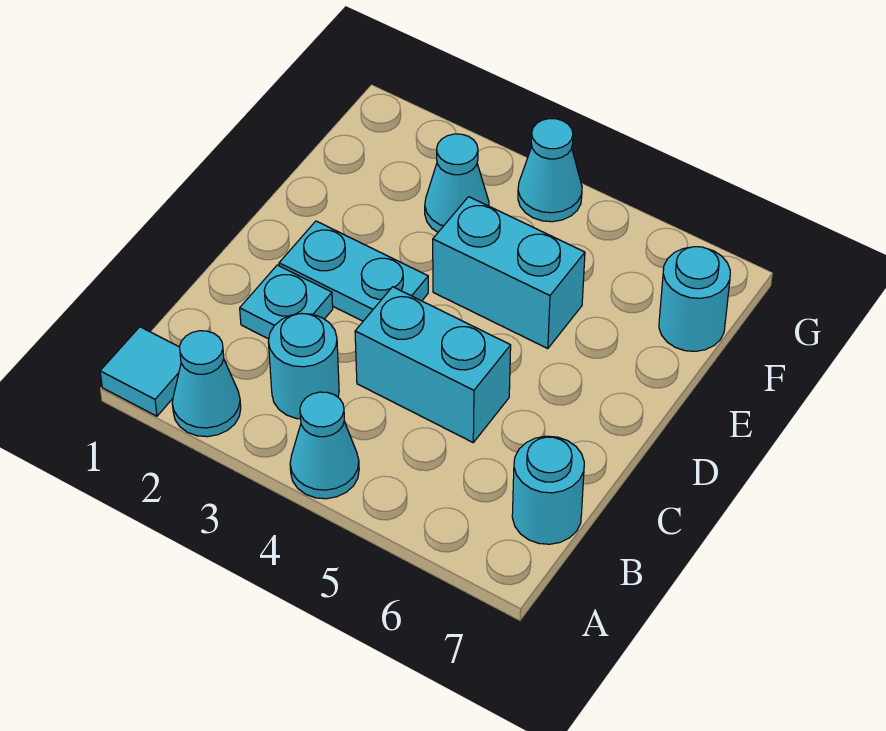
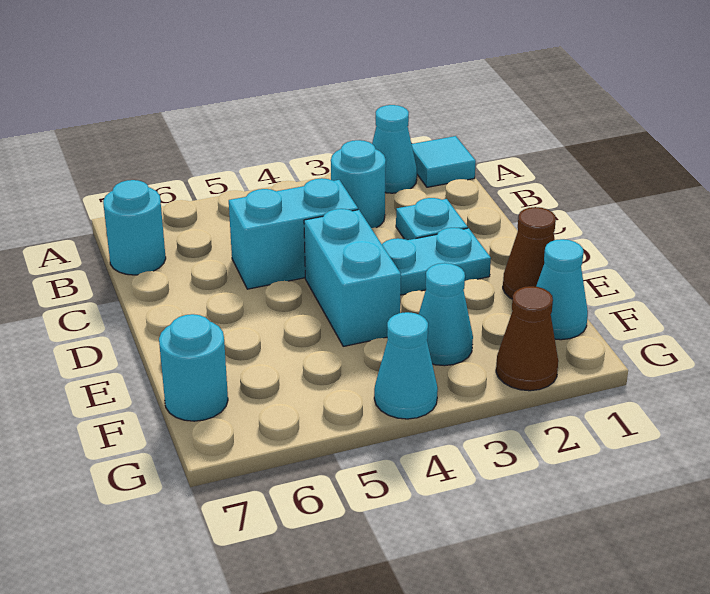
cyan 1x1 cone [290,392,359,499] -> cyan 1x1 cone moved to [536,239,588,340]
none -> brown 1x1 cone [503,207,556,299]
cyan 1x2 brick [433,197,585,349] -> cyan 1x2 brick turned to [304,209,401,346]
none -> brown 1x1 cone [496,286,558,391]

